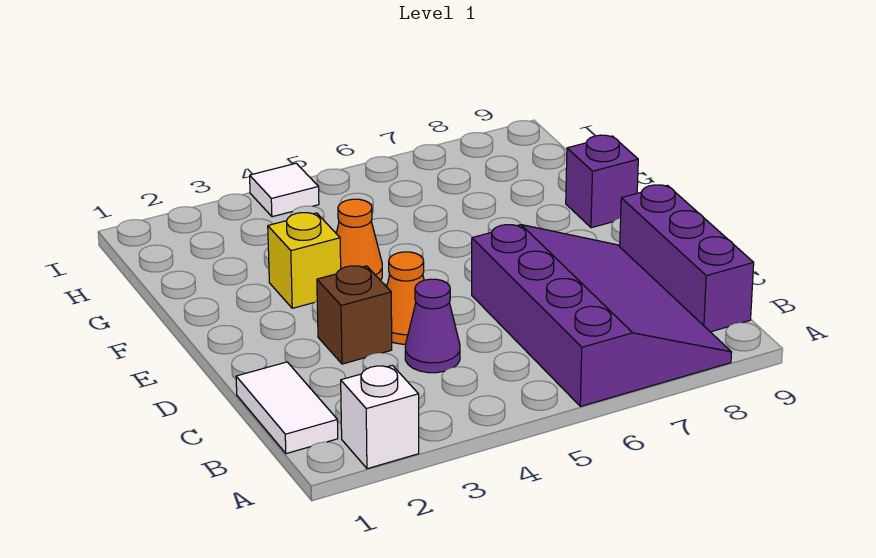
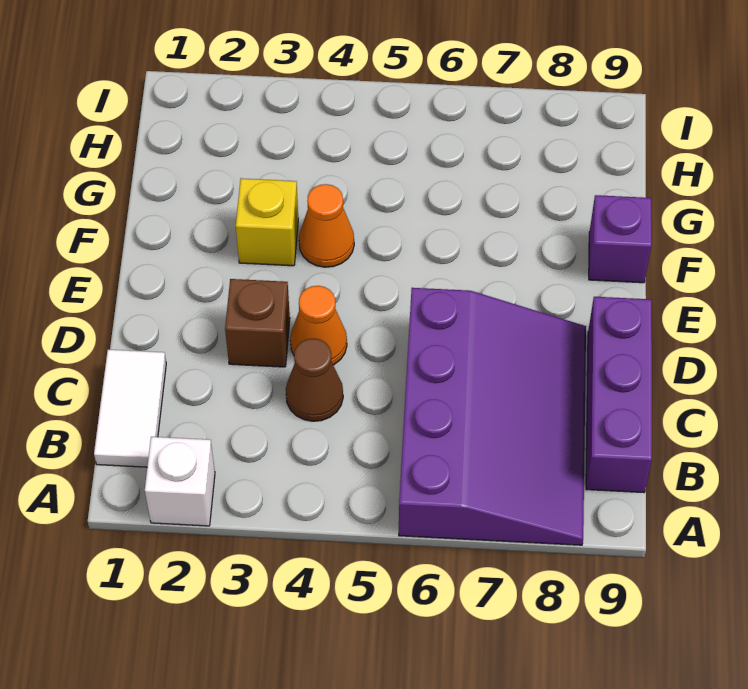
purple 1x1 cone [405,279,460,373] -> brown 1x1 cone [286,338,343,421]
white 1x1 tile [250,163,319,217] -> none

